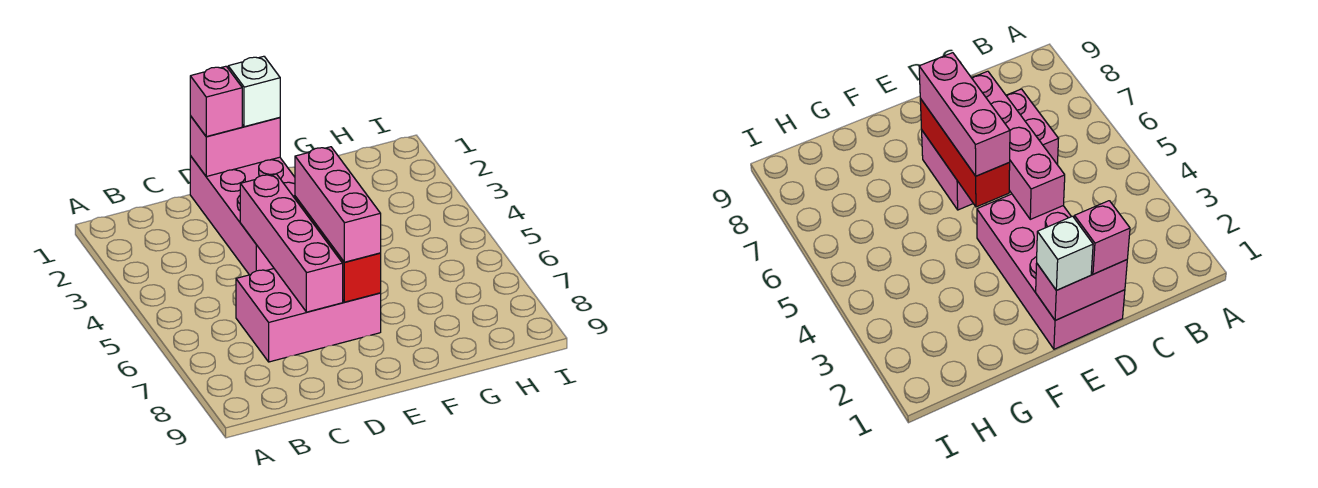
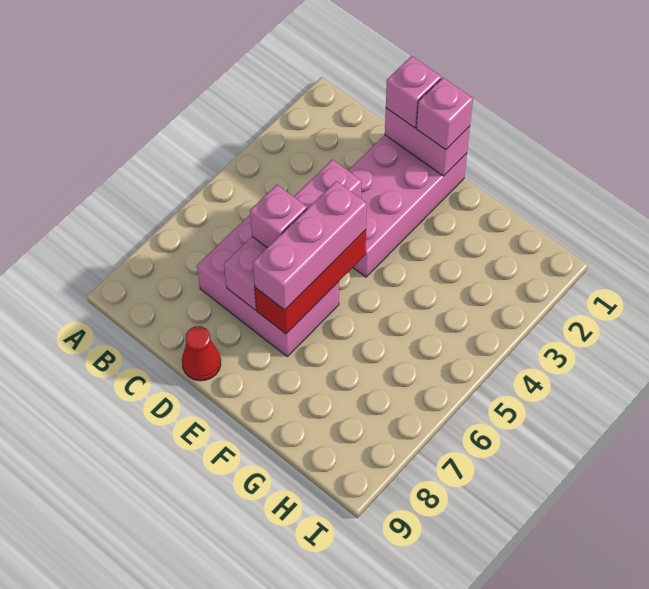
none -> pink 1x1 brick [250,185,307,248]
none -> red 1x1 cone [182,326,221,381]
white 1x1 brick [228,56,280,127] -> pink 1x1 brick [416,78,473,150]

